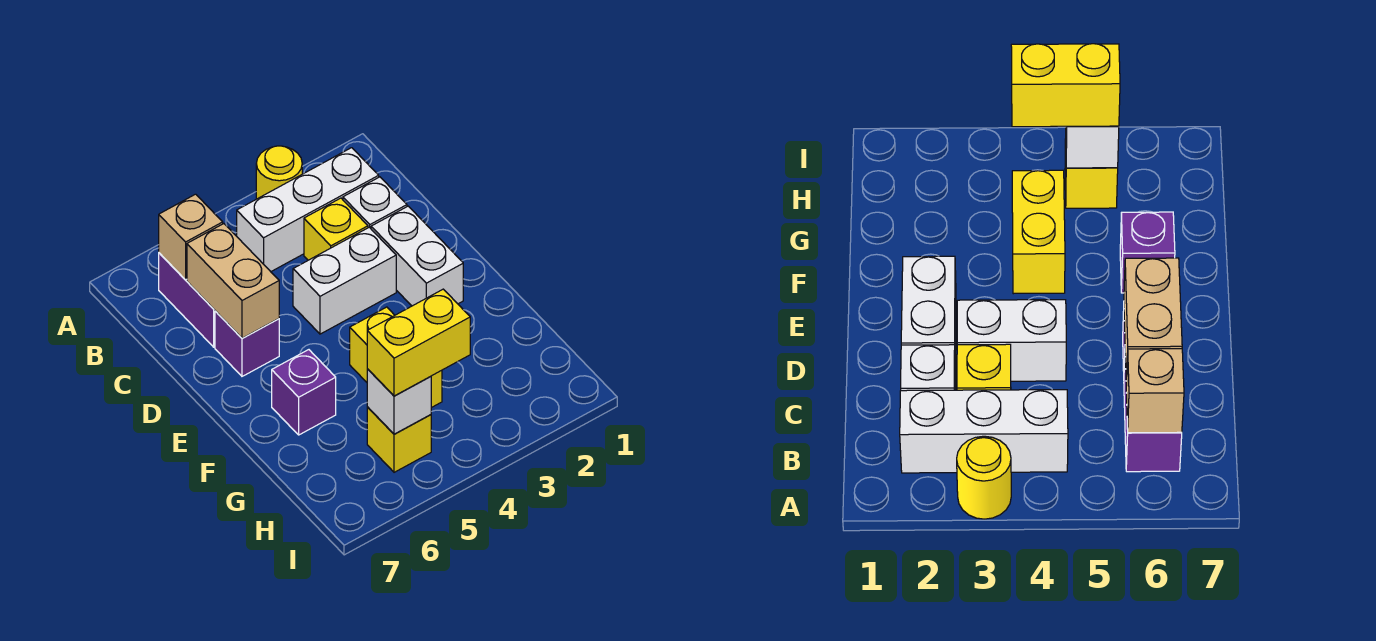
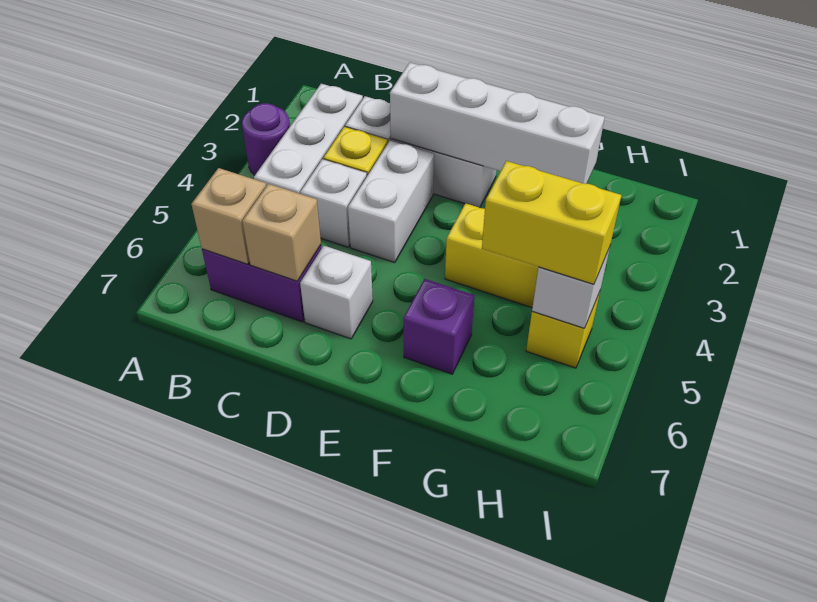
yellow 1x1 round brick [256,146,302,199] -> purple 1x1 round brick [242,103,290,175]
none -> white 1x1 brick [300,159,367,247]
tan 1x2 brick [187,224,279,338] -> tan 1x1 brick [242,184,321,281]
none -> white 1x4 brick [390,63,605,184]
purple 1x1 brick [215,311,279,376] -> white 1x1 brick [300,246,373,339]
yellow 1x2 brick [367,289,470,396] -> yellow 1x2 brick turned to [482,161,621,284]

